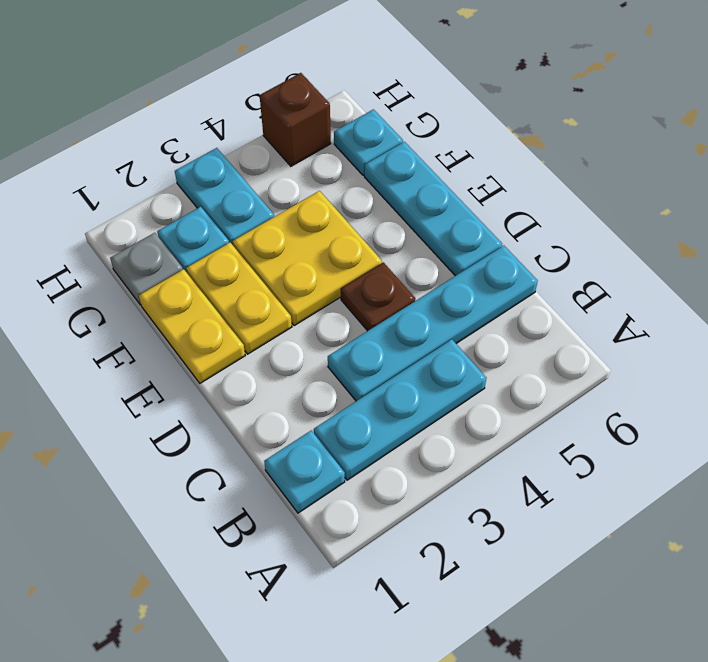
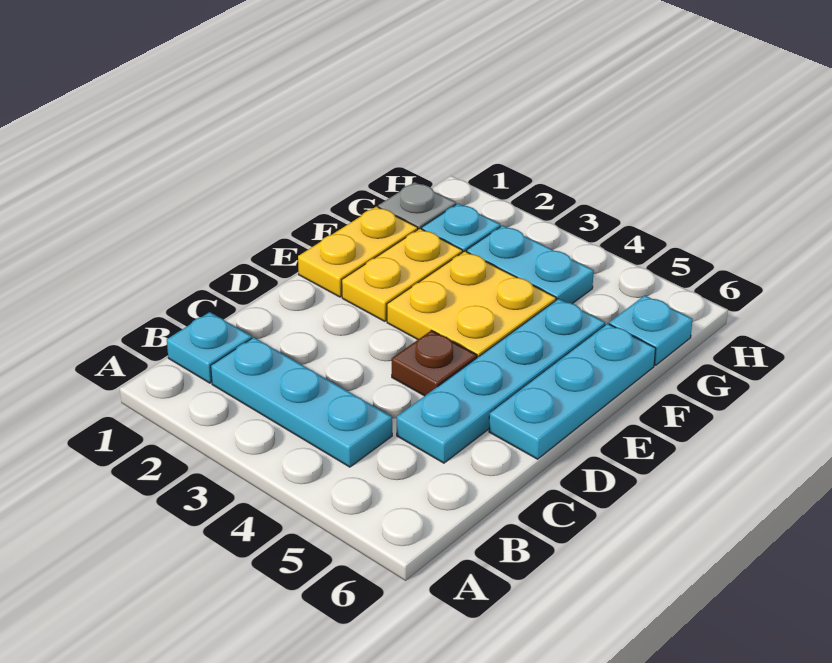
cyan 1x4 plate [328,246,538,401] -> cyan 1x4 plate turned to [397,299,605,463]
cyan 1x2 plate [175,148,274,245] -> cyan 1x2 plate turned to [467,225,594,304]
brown 1x1 brick [260,73,331,166] -> none

